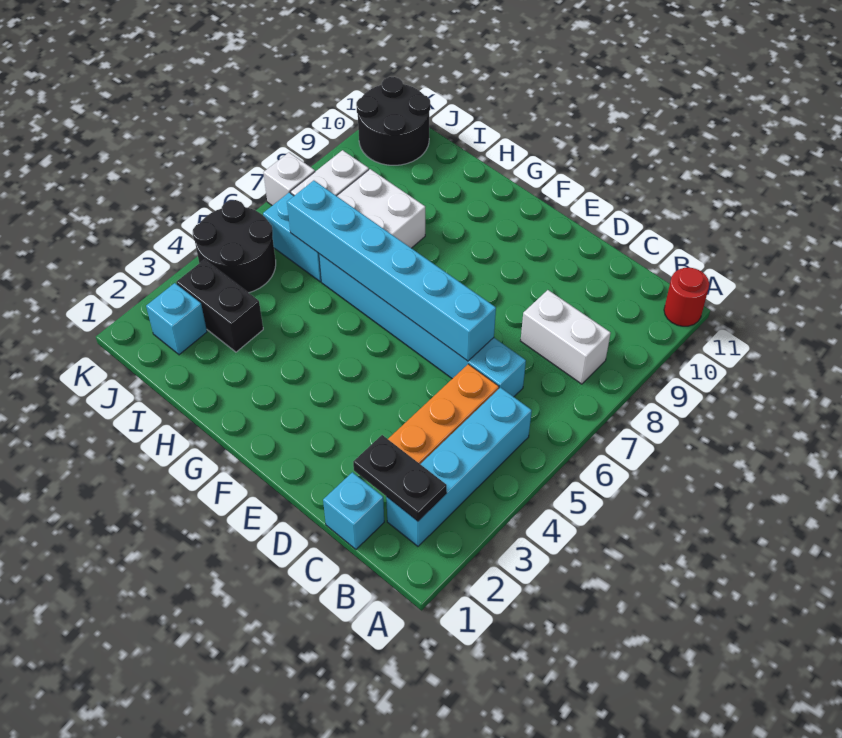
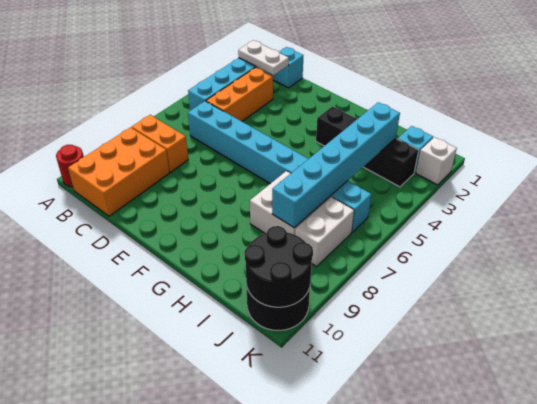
black 1x2 plate [353,435,447,521] -> white 1x2 plate [238,40,289,75]
white 1x2 brick [521,290,611,384] -> orange 1x2 brick [132,115,188,172]
none -> orange 2x3 brick [68,127,169,216]
cyan 1x6 brick [287,181,496,361] -> cyan 1x6 brick turned to [272,102,400,228]
black 1x2 brick [176,260,263,352] -> black 1x4 brick [316,106,419,187]
black 2x2 round brick [193,200,276,293] -> black 2x2 round brick moved to [244,226,313,307]
white 1x1 brick [263,152,315,205] -> white 1x1 brick moved to [416,137,457,185]

